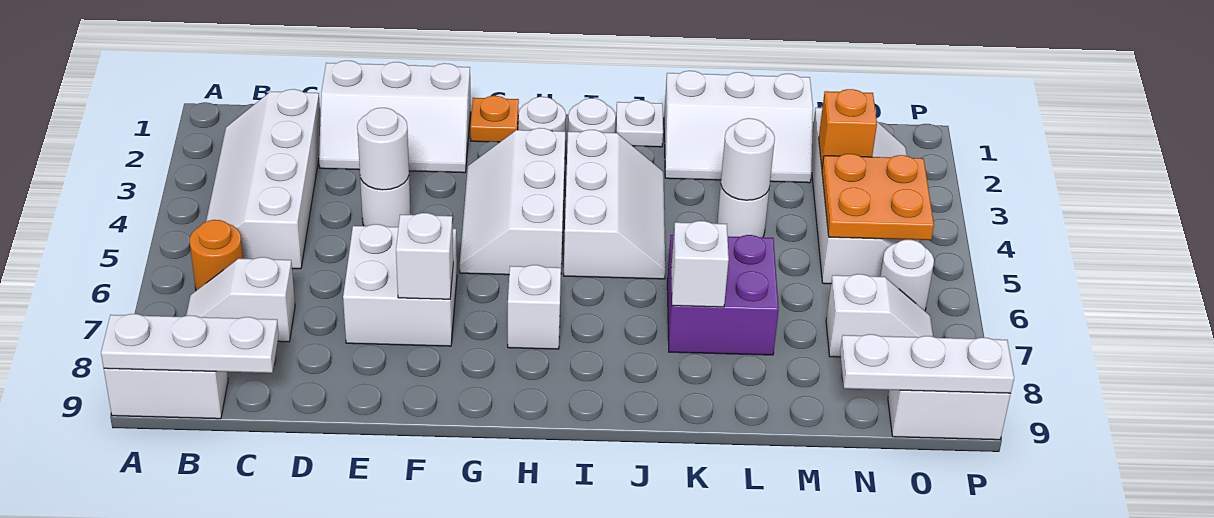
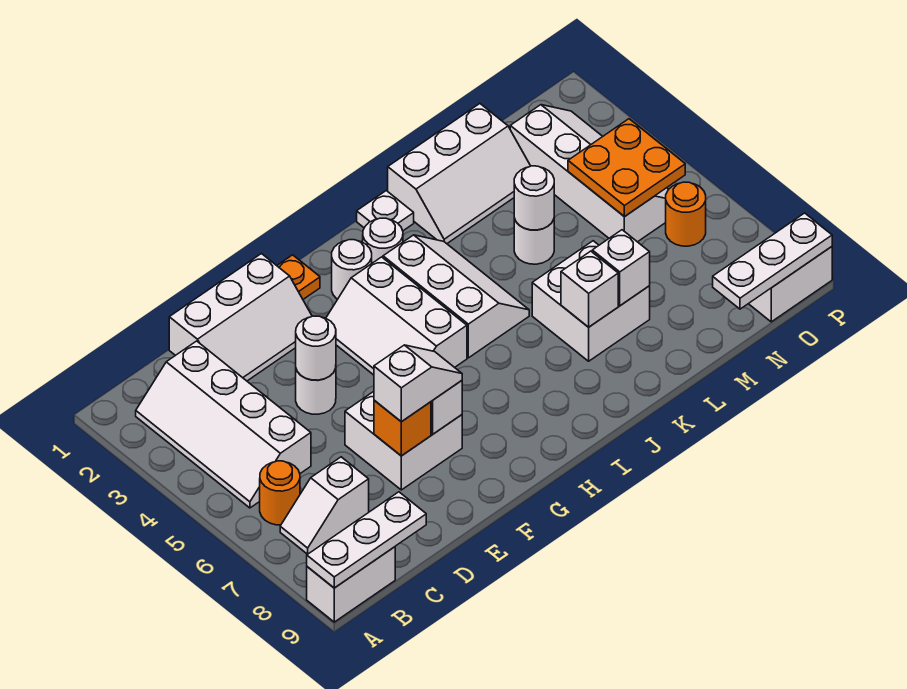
white 1x1 brick [508,265,561,349] -> white 1x1 brick moved to [592,230,650,306]
purple 2x2 brick [667,235,779,355] -> white 2x2 brick [532,241,650,361]
orange 1x1 brick [819,89,877,167] -> orange 1x1 brick moved to [374,400,431,456]
white 1x2 slope [826,274,933,357] -> white 1x2 slope moved to [374,345,462,422]
white 1x1 round brick [880,240,934,311] -> orange 1x1 round brick [666,182,706,246]

